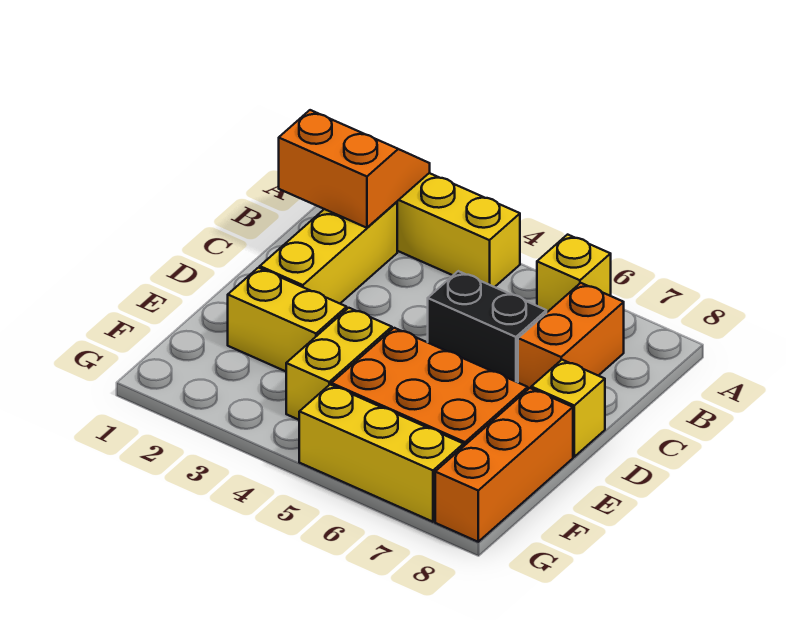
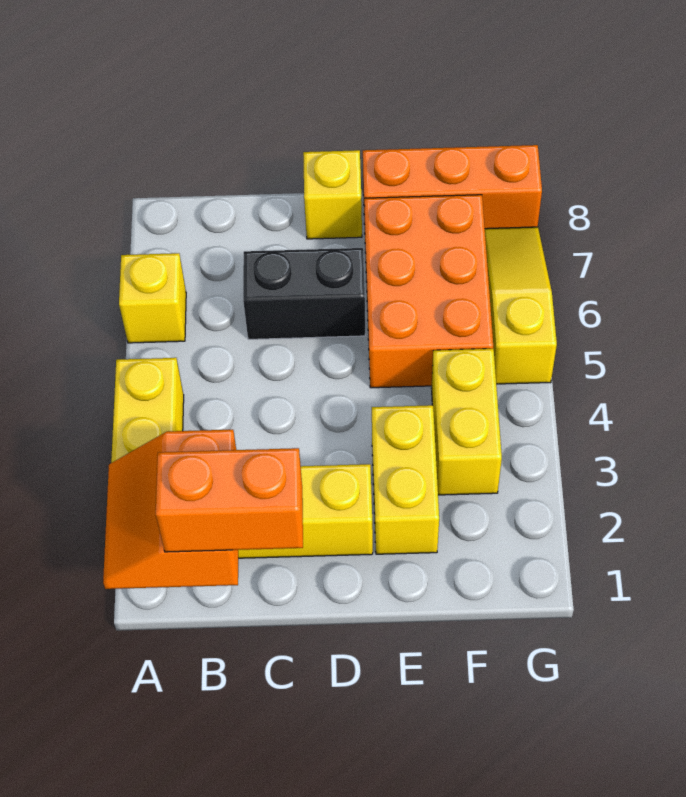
orange 1x2 brick [518,283,624,389] -> orange 1x2 brick moved to [156,448,303,552]
black 1x2 brick [428,271,546,382] -> black 1x2 brick turned to [243,248,365,339]
yellow 1x2 brick [286,308,392,420] -> yellow 1x2 brick turned to [431,349,502,495]
yellow 1x3 brick [299,385,464,522] -> yellow 1x3 slope [485,227,557,384]

